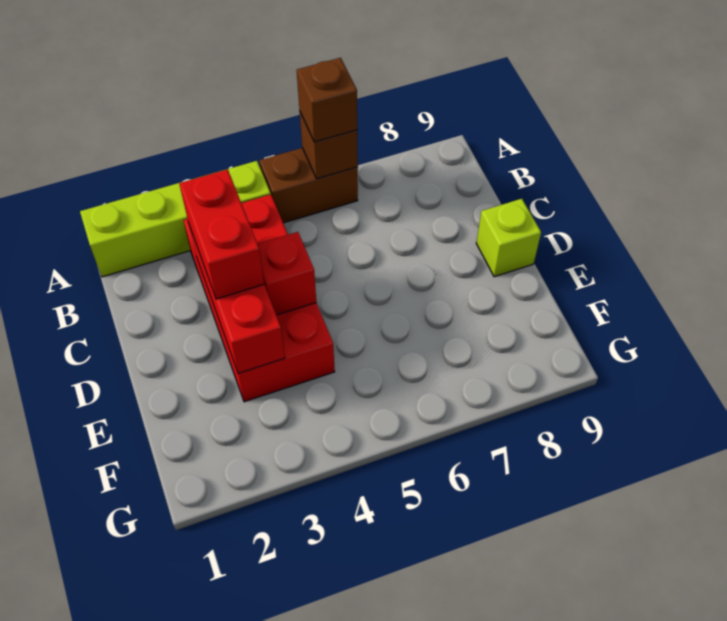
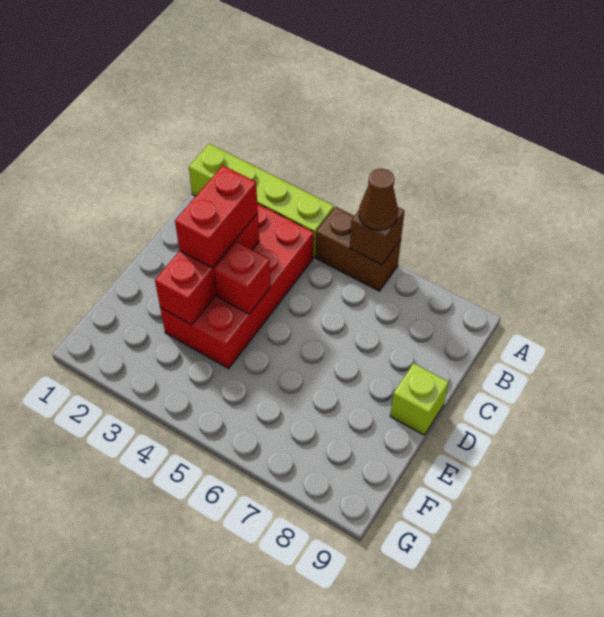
brown 1x1 brick [297,58,357,142] -> brown 1x1 cone [359,169,398,230]

